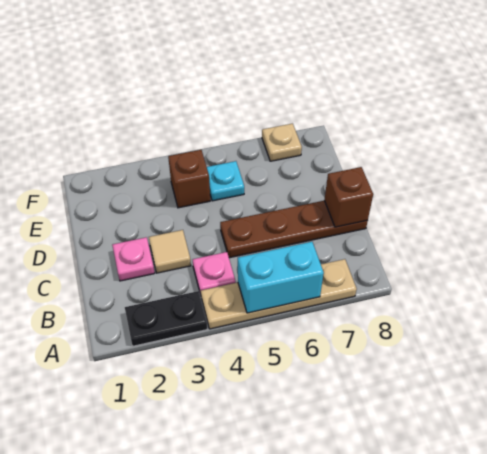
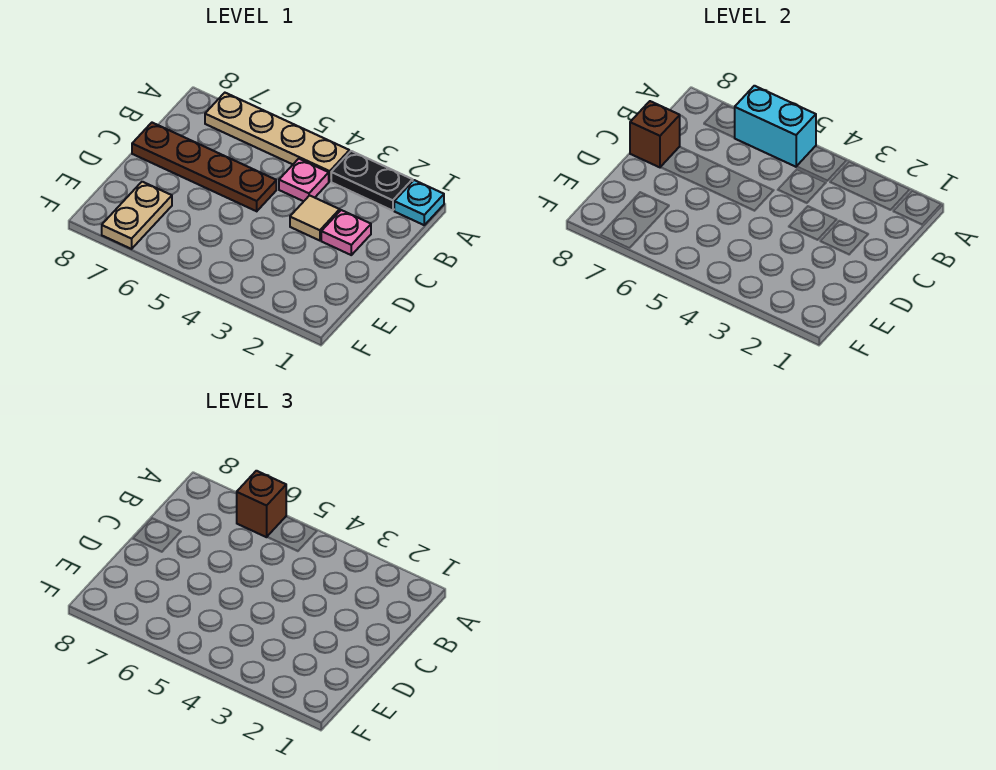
brown 1x1 brick [168,150,210,208] -> brown 1x1 brick moved to [237,471,286,537]
cyan 1x1 plate [207,161,244,201] -> cyan 1x1 plate moved to [394,180,444,225]
tan 1x1 plate [262,124,302,161] -> tan 1x2 plate [102,182,172,249]

